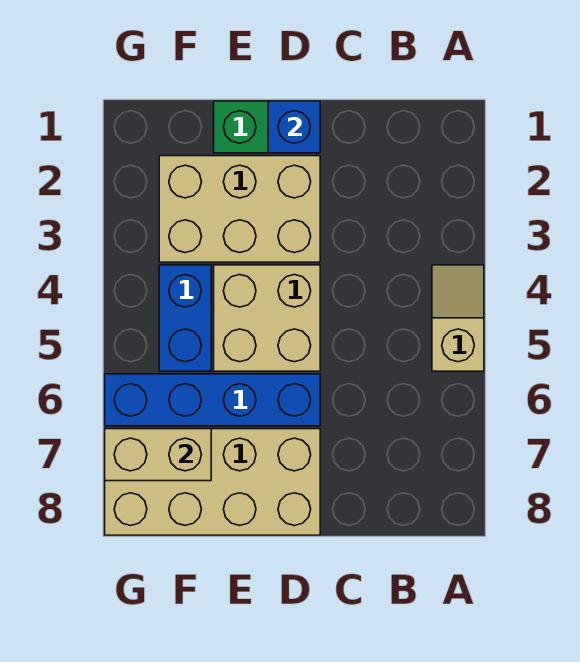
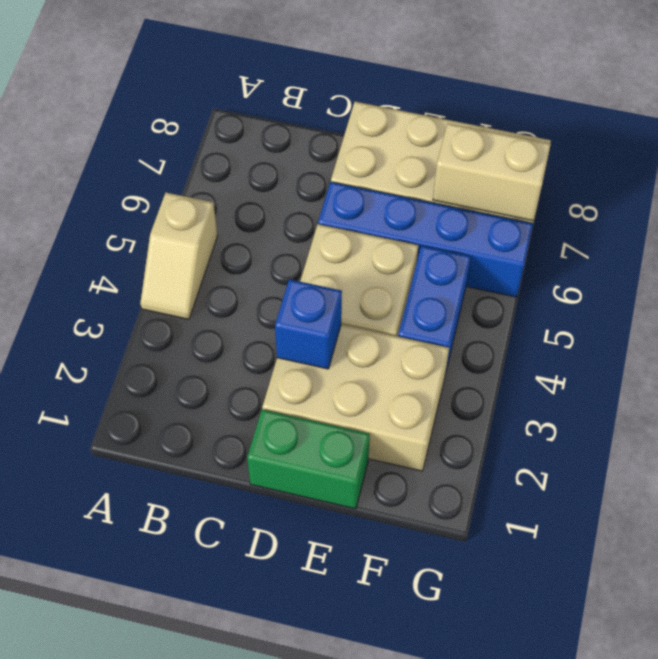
blue 1x1 brick [268,101,320,153] -> blue 1x1 brick moved to [275,279,342,369]

